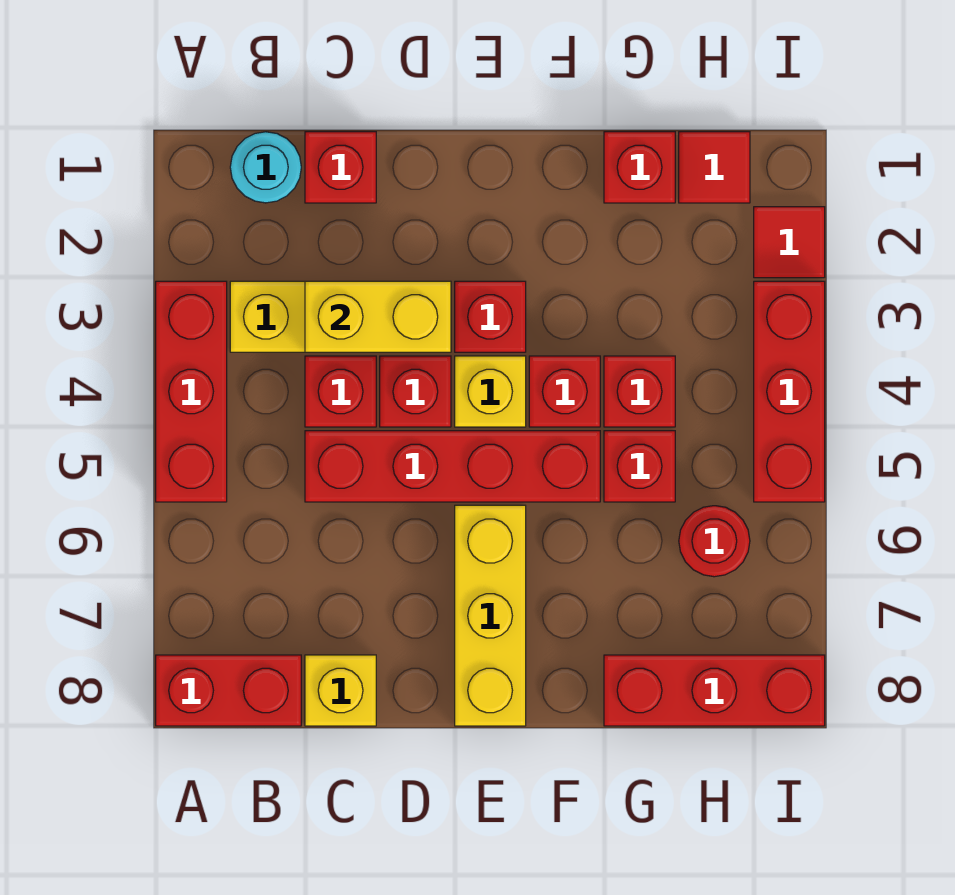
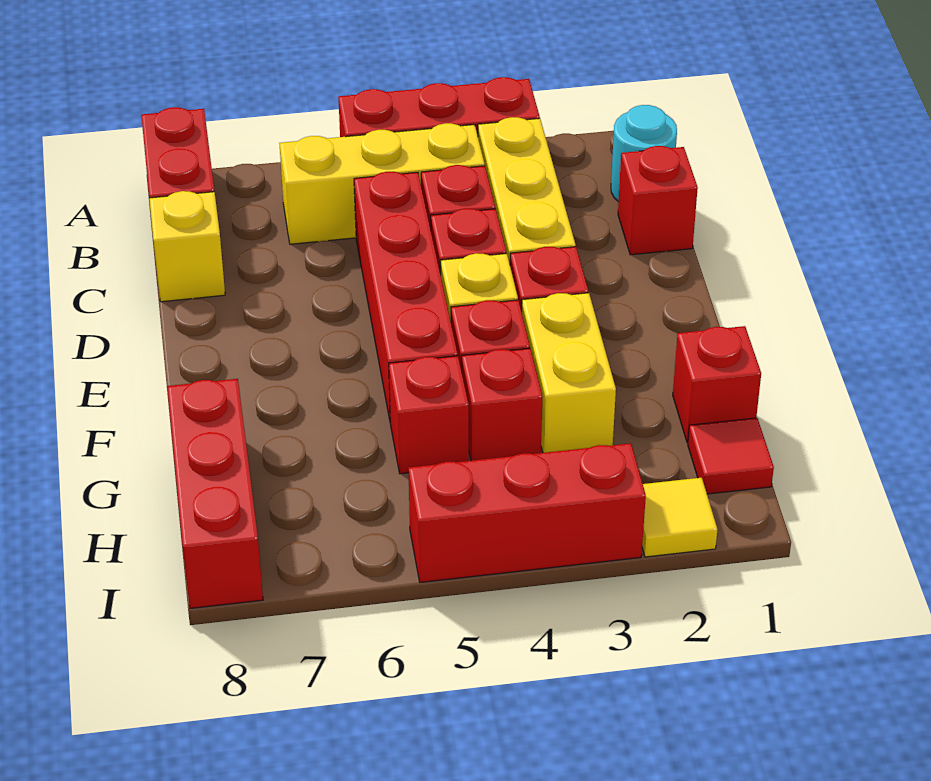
yellow 1x2 brick [305,281,451,352] -> yellow 1x2 brick moved to [522,293,616,453]
yellow 1x3 brick [455,505,526,726] -> yellow 1x3 brick moved to [279,123,485,244]
red 1x1 round brick [679,506,750,577] -> none
red 1x1 tile [754,207,825,278] -> yellow 1x1 tile [642,478,718,557]

